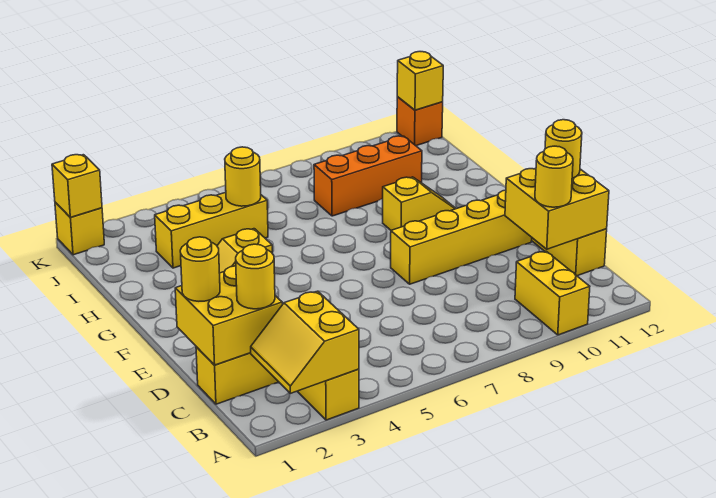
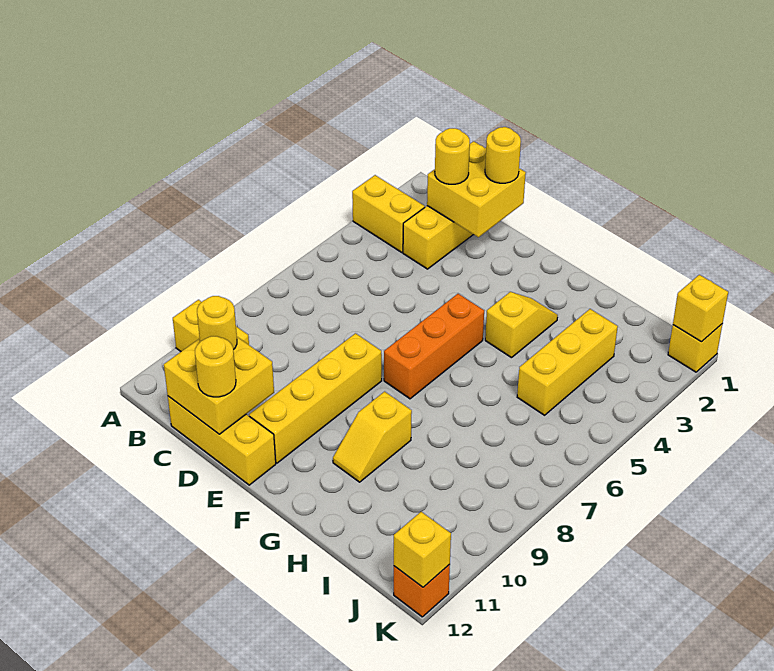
yellow 2x2 slope [251,291,359,393] -> none
yellow 1x1 round brick [225,147,261,206] -> none
orange 1x3 brick [314,136,422,216] -> orange 1x3 brick moved to [384,294,484,399]

